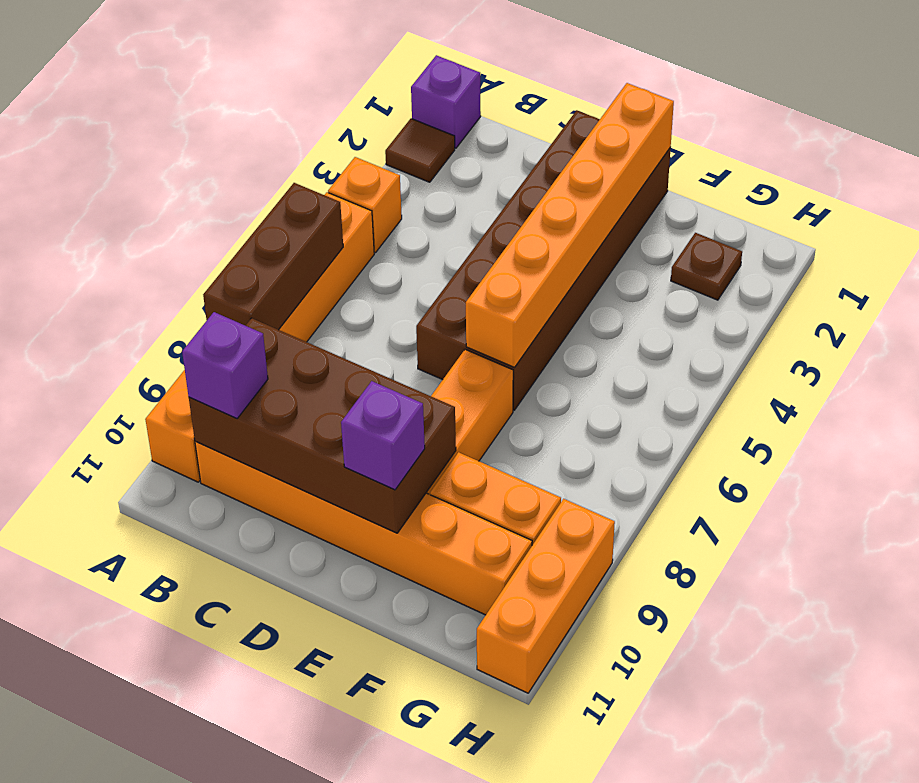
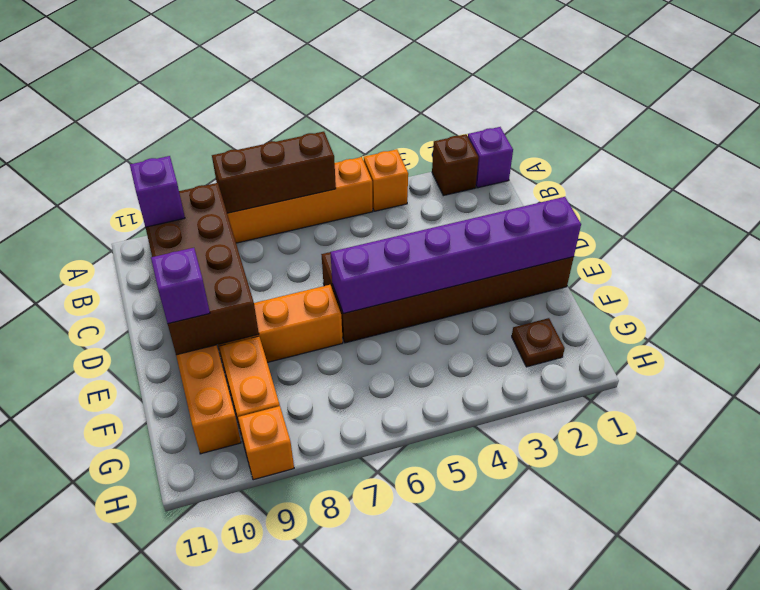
brown 1x1 tile [385,119,455,182] -> brown 1x1 brick [432,134,479,196]
orange 1x6 brick [466,83,674,367] -> purple 1x6 brick [331,197,581,313]
orange 1x3 brick [477,499,615,693] -> orange 1x1 brick [238,406,294,480]

